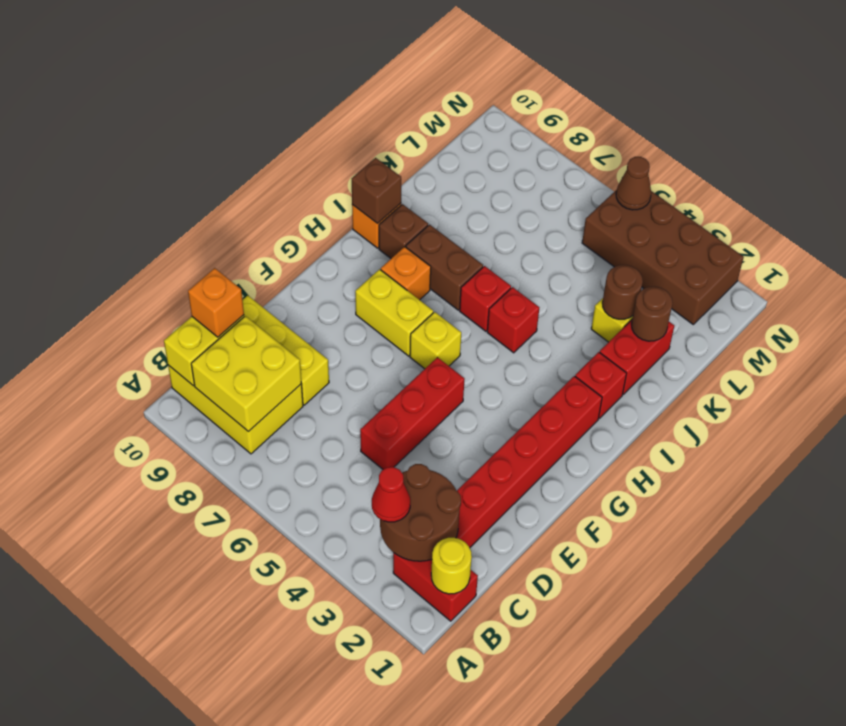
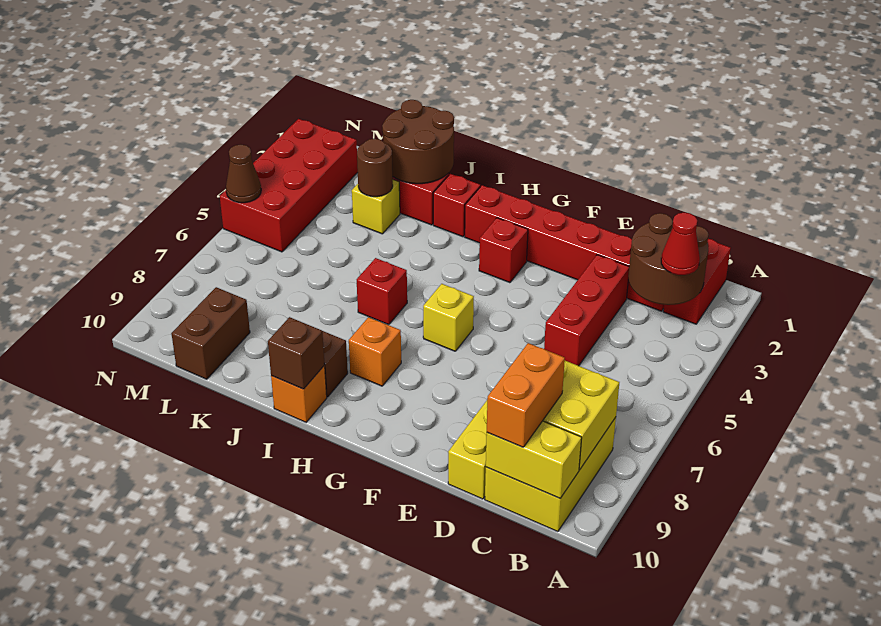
yellow 1x1 round brick [431,538,472,594] -> none
orange 1x1 brick [188,268,244,337] -> orange 1x2 brick [487,343,565,447]
red 1x3 brick [360,357,465,469] -> red 1x3 brick turned to [544,255,629,366]
yellow 1x2 brick [355,269,433,356] -> none
red 1x1 brick [487,287,539,353] -> red 1x1 brick moved to [479,218,528,283]
brown 1x2 brick [406,225,483,310] -> brown 1x2 brick moved to [171,287,250,379]
brown 1x1 round brick [631,287,673,341] -> brown 2x2 round brick [382,100,454,184]
brown 2x4 brick [582,190,744,325] -> red 2x4 brick [220,119,358,252]

